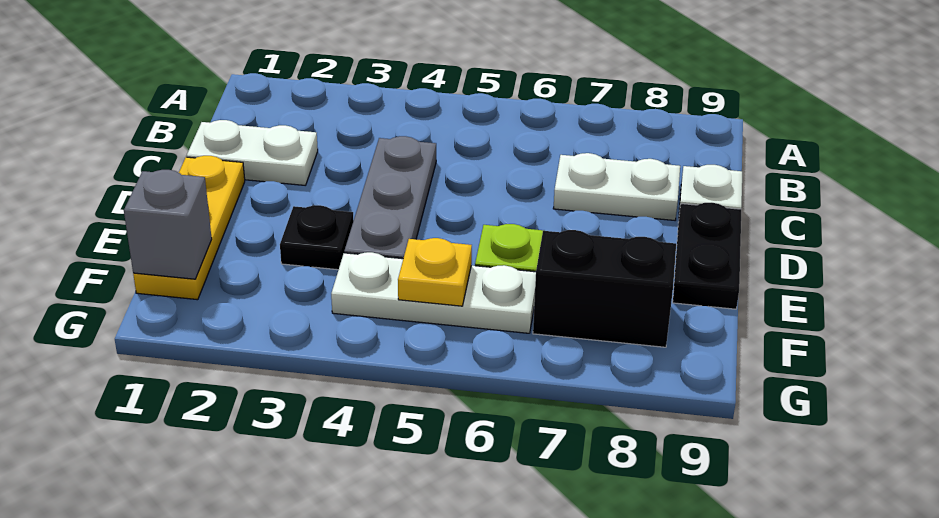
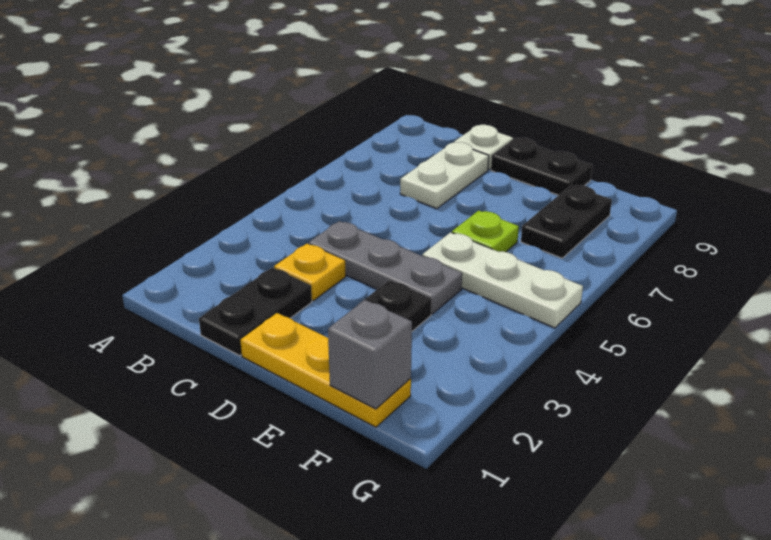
white 1x2 plate [187,120,318,185] -> black 1x2 plate [199,267,312,356]
white 1x3 plate [331,252,536,333] -> white 1x3 plate turned to [422,232,583,328]
yellow 1x1 plate [398,238,472,306] -> yellow 1x1 plate moved to [274,244,346,301]
black 1x2 brick [533,230,676,347] -> black 1x2 plate [521,185,612,258]

